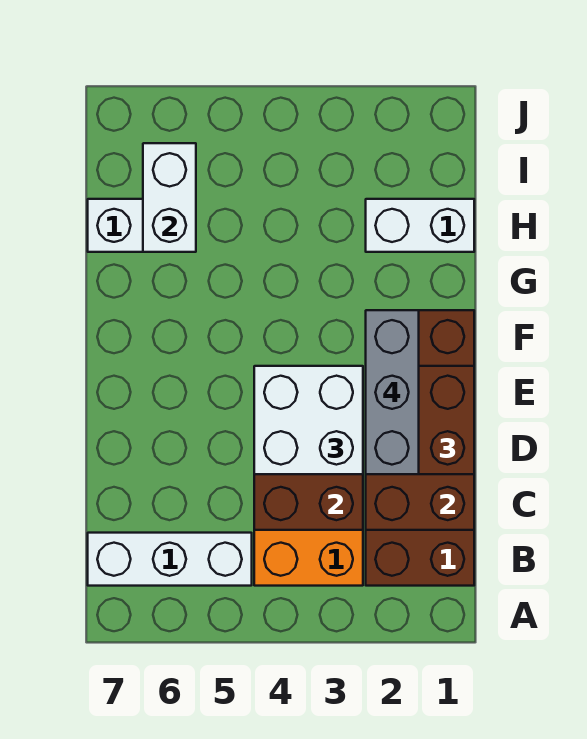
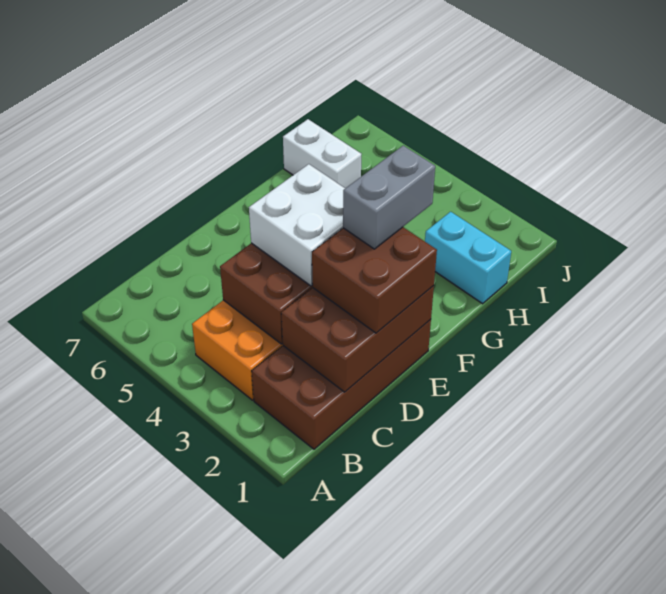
white 1x3 brick [88,533,252,586] -> none
brown 2x4 brick [366,310,474,530] -> brown 2x3 brick [281,286,434,392]
grey 1x3 brick [366,310,419,474] -> grey 1x2 brick [343,146,435,249]
white 1x2 brick [366,199,474,252] -> cyan 1x2 brick [425,212,511,304]
white 1x2 brick [143,143,196,252] -> none

